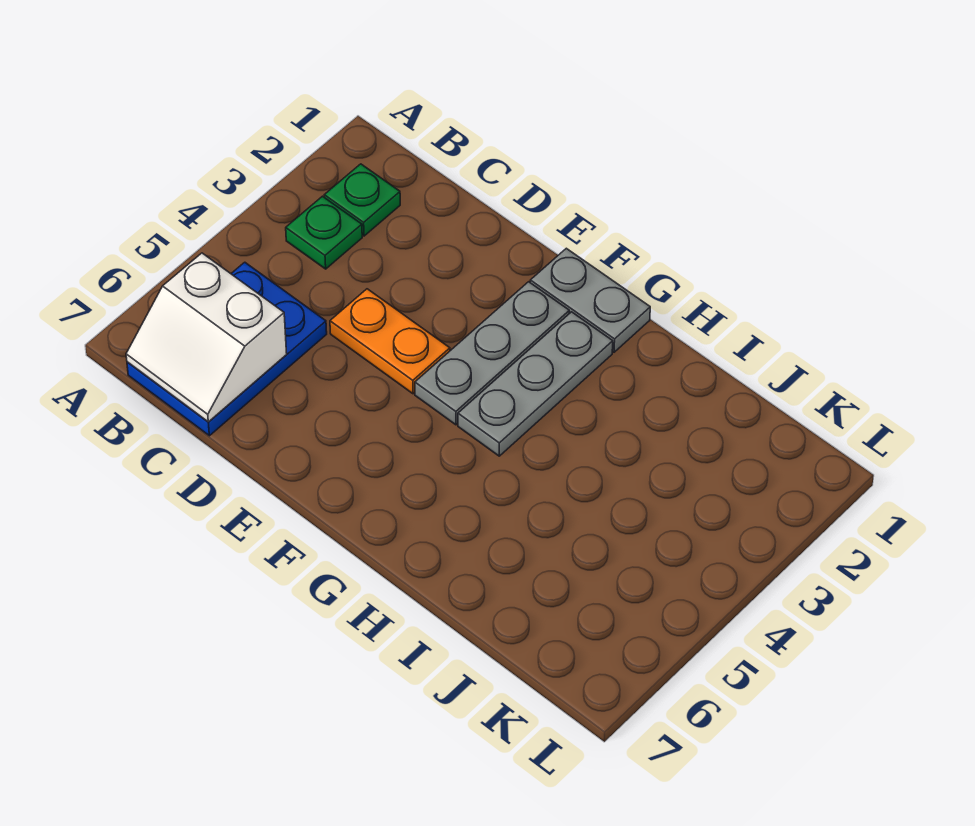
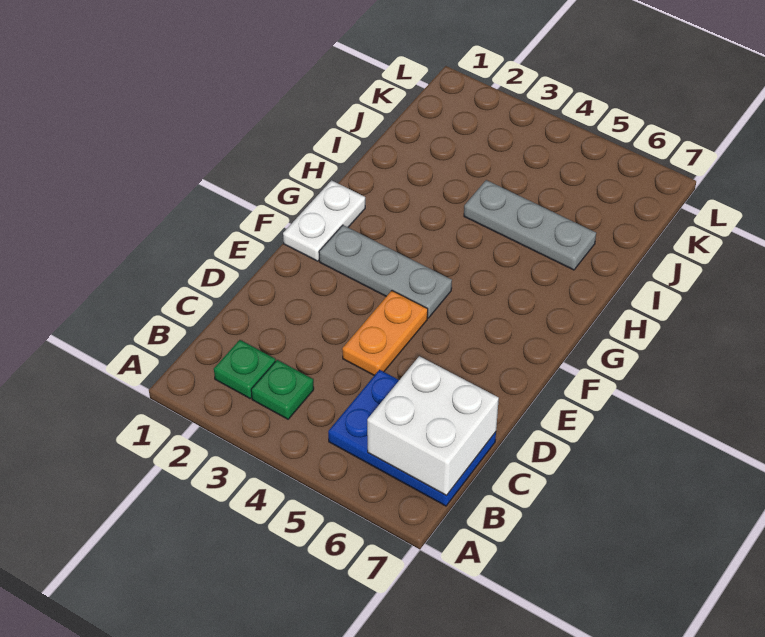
white 2x2 slope [126,253,287,422] -> white 2x2 brick [367,356,499,496]
grey 1x2 plate [530,248,650,352] -> white 1x2 plate [283,180,365,261]
grey 1x3 plate [458,312,613,456] -> grey 1x3 plate moved to [464,180,596,270]

